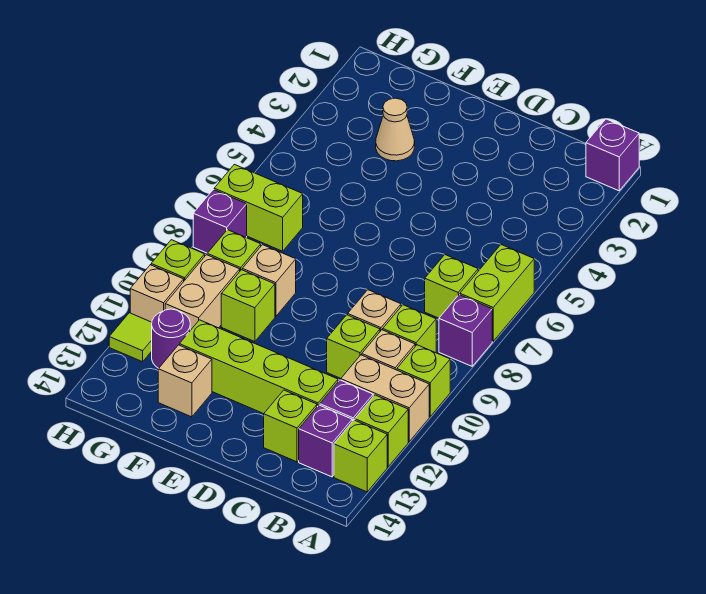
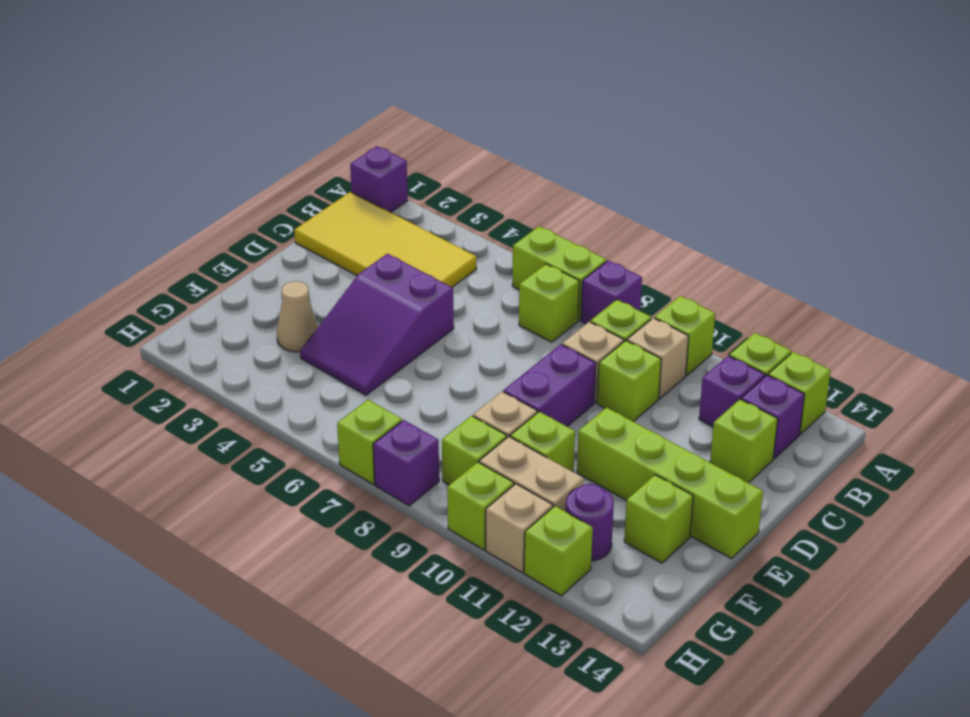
tan 1x2 brick [341,355,429,442] -> none
none -> yellow 2x4 tile [294,192,476,287]
lime 1x4 brick [179,320,338,414] -> lime 1x4 brick turned to [577,407,763,559]
none -> purple 2x3 slope [300,254,454,395]
none -> purple 1x2 brick [503,344,596,426]
tan 1x1 brick [158,345,212,417] -> lime 1x1 brick [624,475,693,563]
lime 1x2 brick [214,164,303,251] -> lime 1x1 brick [337,400,402,484]
lime 1x1 tile [109,313,152,362] -> lime 1x1 brick [524,506,593,596]

